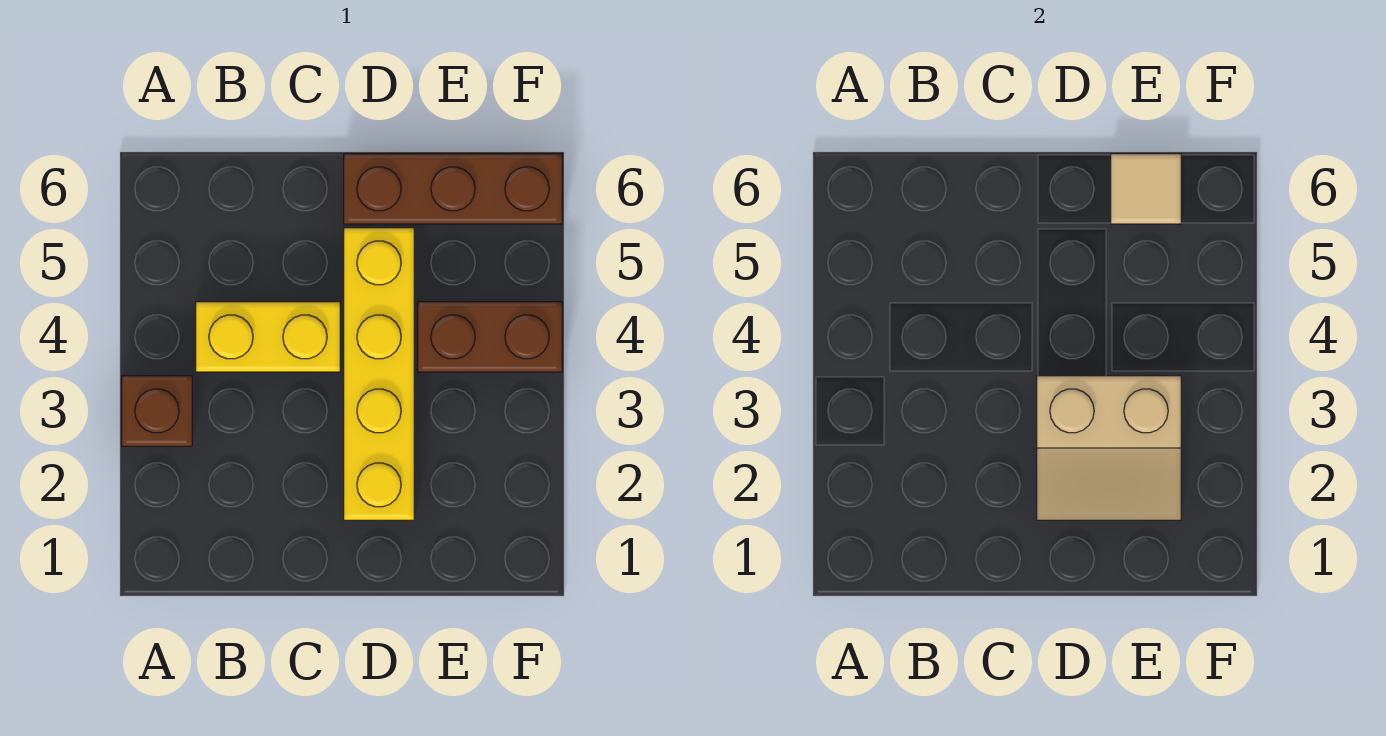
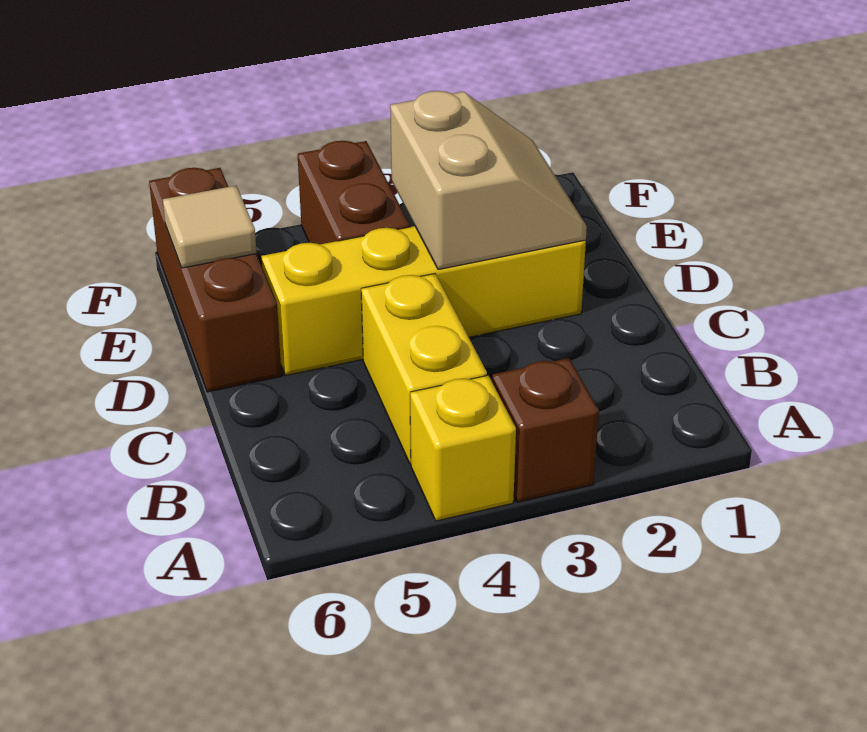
none -> yellow 1x1 brick [410,375,516,521]

